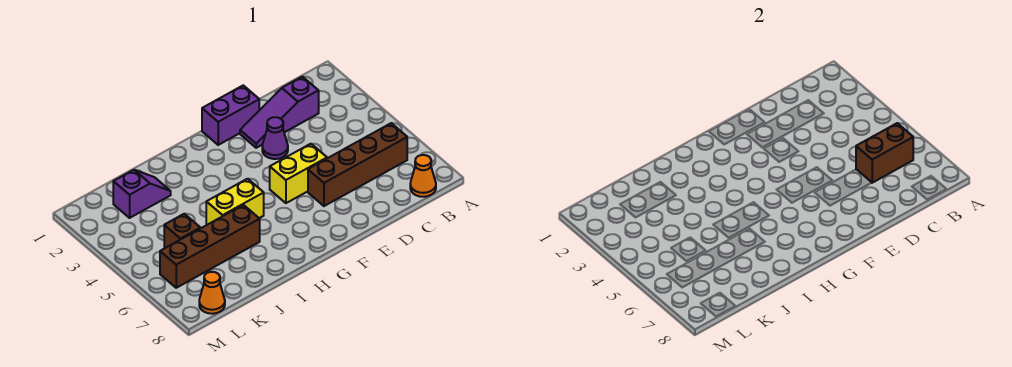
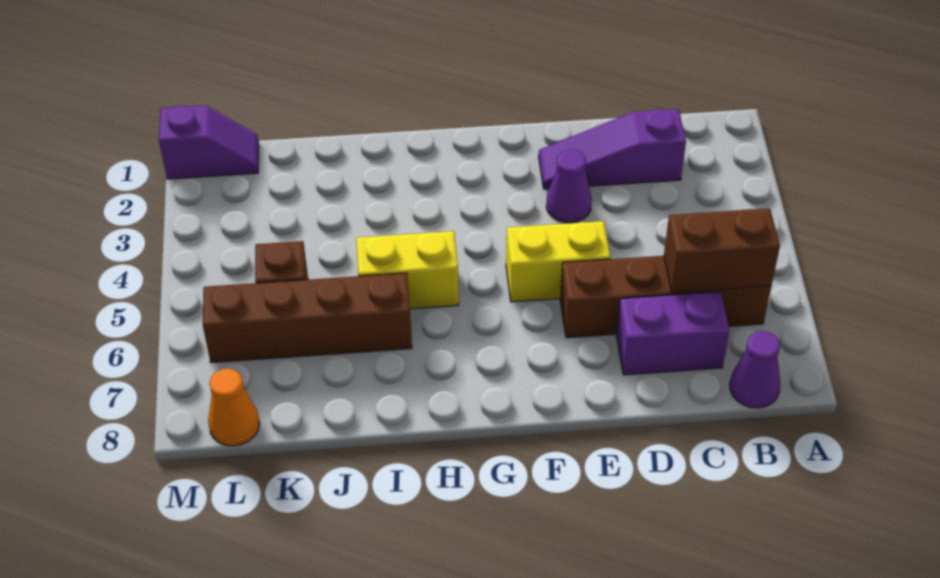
orange 1x1 cone [410,155,436,197] -> purple 1x1 cone [730,331,780,408]
purple 1x2 brick [202,85,259,145] -> purple 1x2 brick moved to [617,292,730,375]
purple 1x2 slope [113,170,171,218] -> purple 1x2 slope moved to [159,105,258,179]

